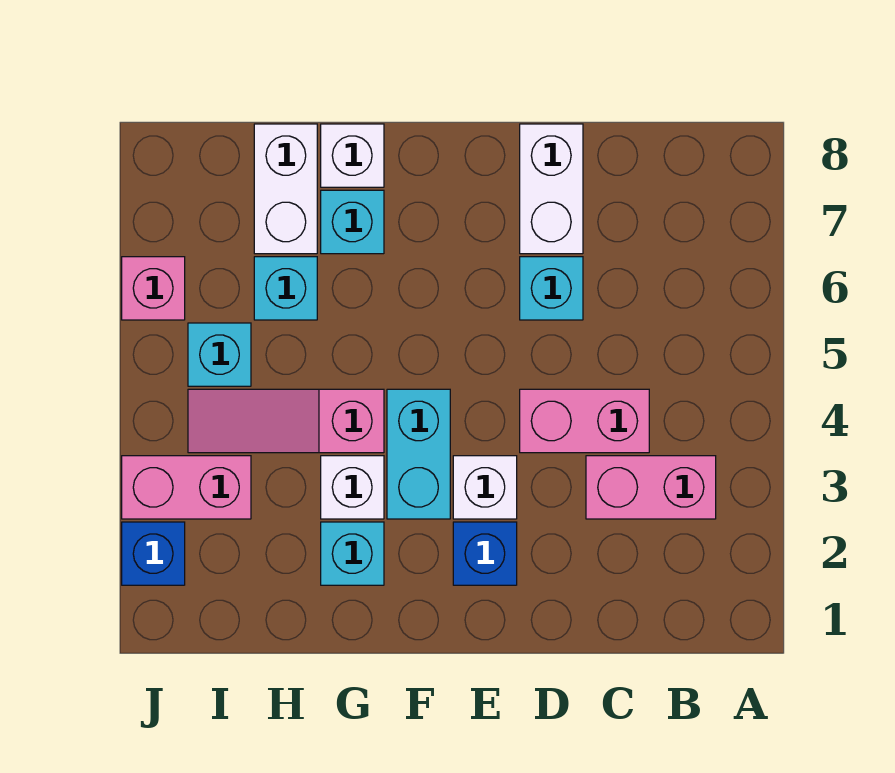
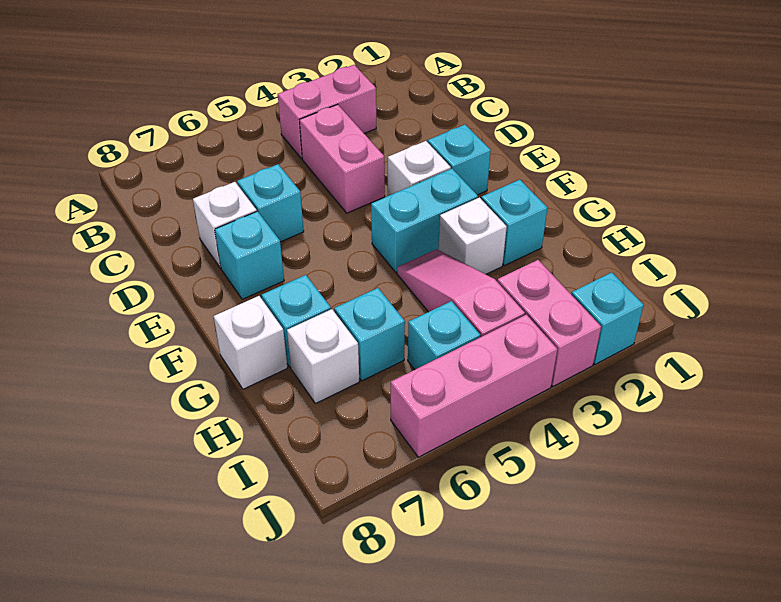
pink 1x2 brick [586,456,716,519] -> pink 1x2 brick turned to [278,65,376,159]
white 1x2 brick [520,124,583,254] -> white 1x1 brick [193,182,257,268]
blue 1x1 brick [453,522,517,585] -> cyan 1x1 brick [428,125,491,195]
none -> cyan 1x1 brick [215,211,284,299]
pink 1x3 slope [188,389,384,453] -> pink 1x3 slope turned to [397,249,525,337]
white 1x2 brick [254,124,317,254] -> white 1x1 brick [287,309,359,404]
blue 1x1 brick [122,522,185,585] -> cyan 1x1 brick [571,272,644,364]
pink 1x1 brick [122,257,185,320] -> pink 1x3 brick [391,315,557,457]

